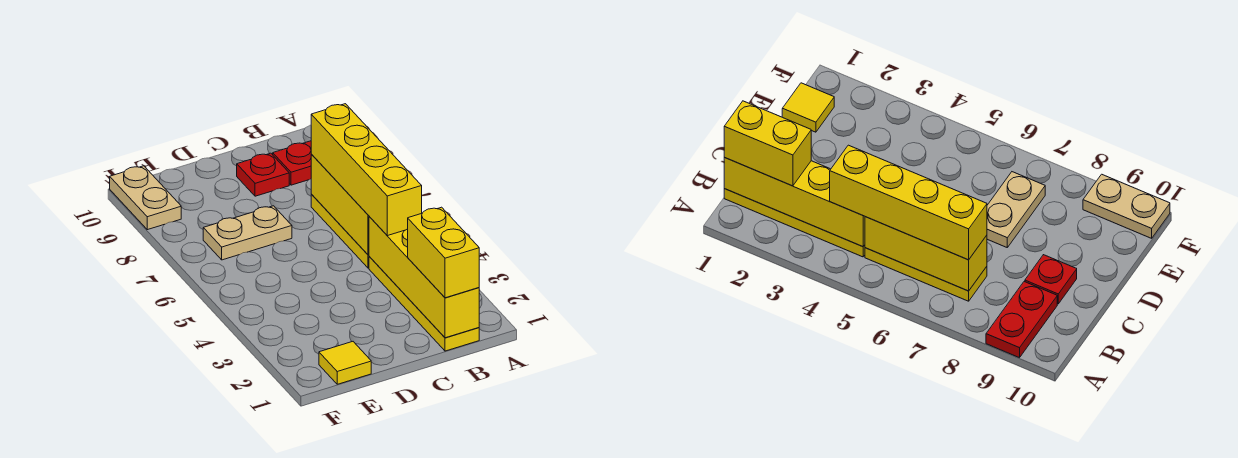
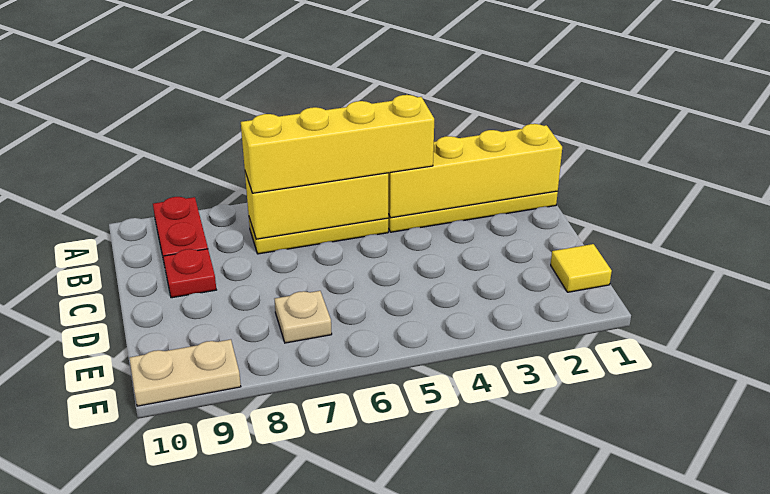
yellow 1x2 brick [408,207,479,298] -> none
tan 1x2 plate [203,206,292,260] -> tan 1x1 plate [275,291,332,343]

